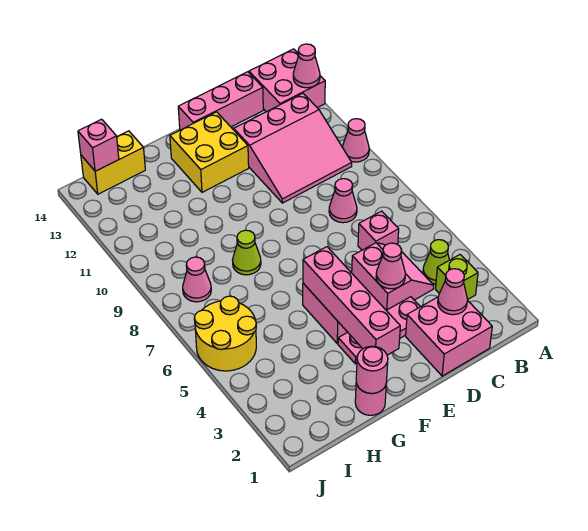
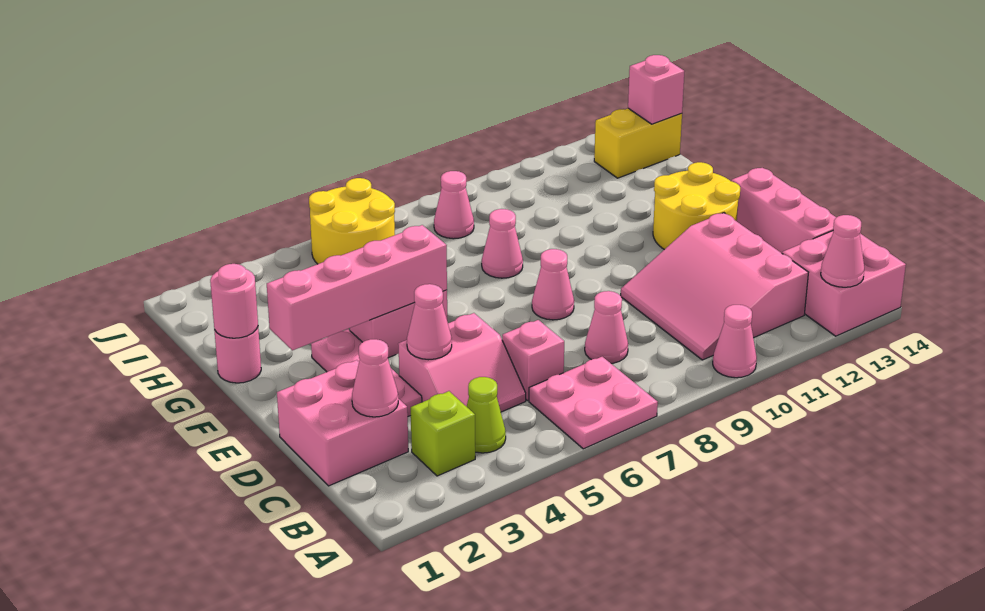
none -> pink 2x2 plate [529,357,658,449]
none -> pink 1x1 cone [532,249,574,320]
yellow 2x2 brick [170,112,249,192] -> yellow 2x2 round brick [653,162,740,250]
lime 1x1 cone [233,230,261,275] -> pink 1x1 cone [482,209,523,278]
yellow 1x2 brick [81,131,145,194] -> yellow 1x2 brick turned to [594,108,682,178]

